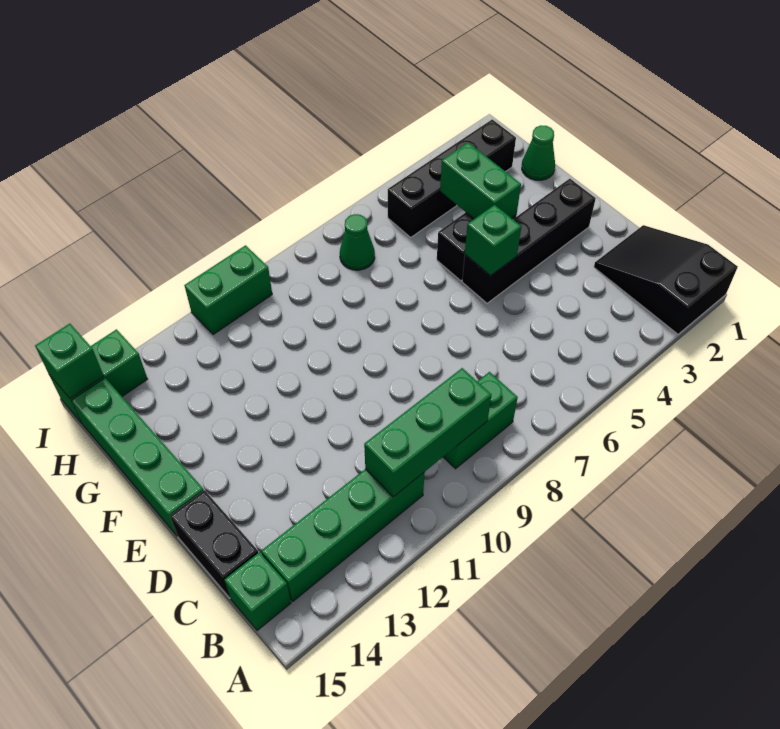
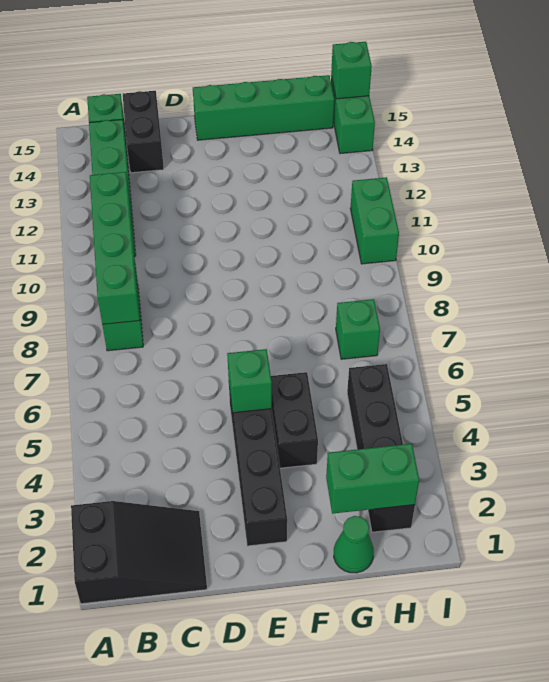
green 1x3 brick [364,368,491,497] -> green 1x4 brick [90,172,140,324]
black 1x2 brick [170,490,259,598] -> black 1x2 brick turned to [123,91,164,173]
green 1x2 brick [440,143,521,219] -> green 1x2 brick moved to [326,444,419,514]
green 1x1 cone [340,214,375,270] -> green 1x1 brick [336,299,380,359]

